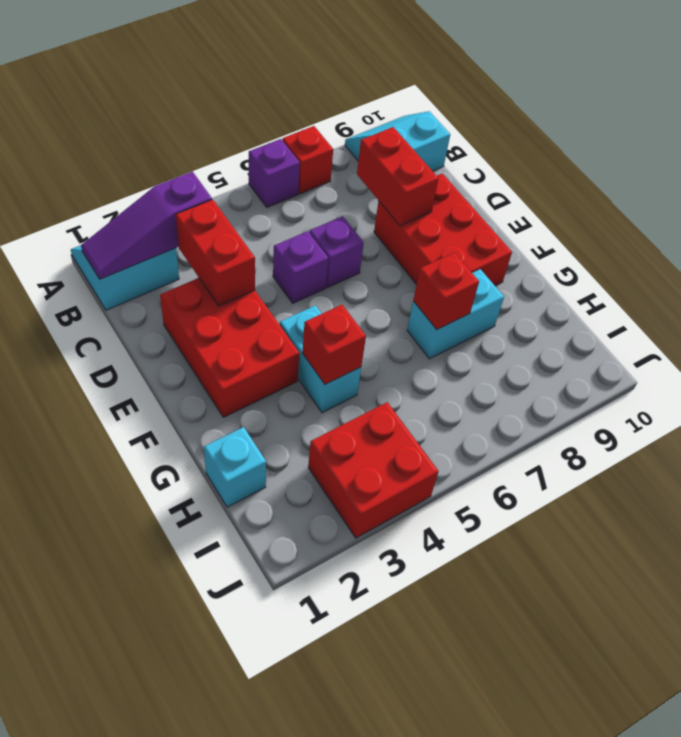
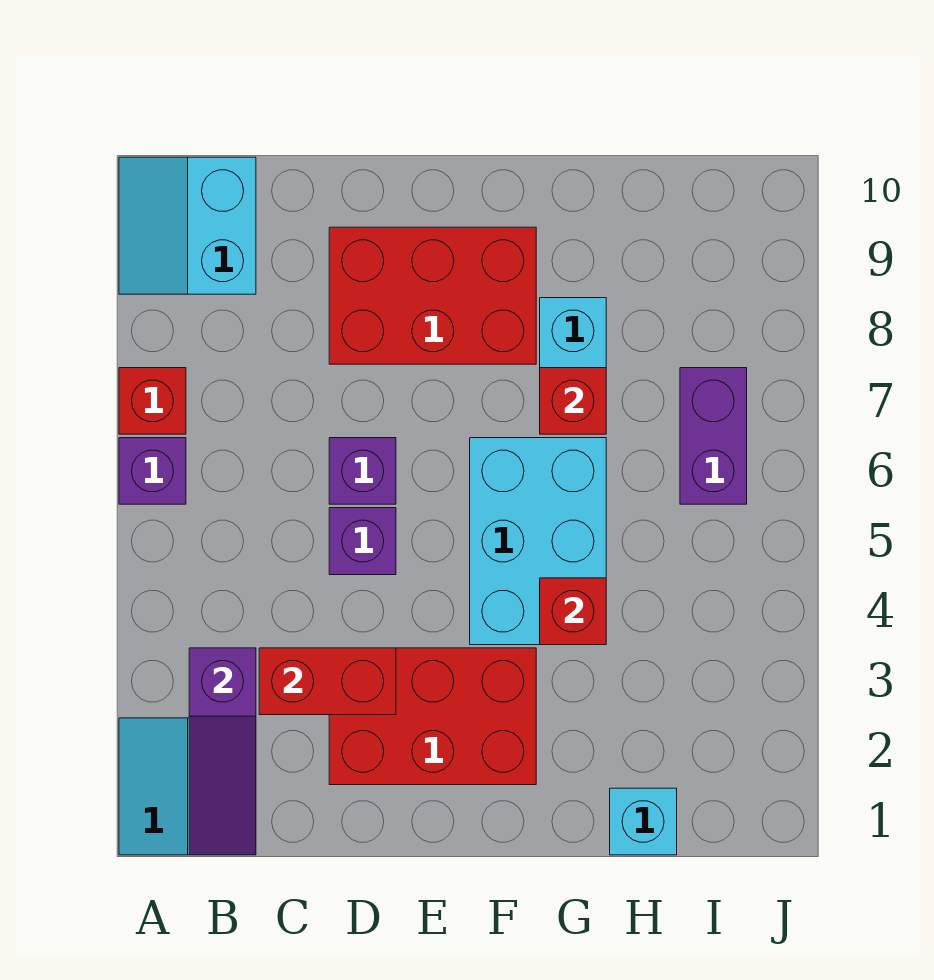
red 1x2 brick [357,127,439,226] -> none
cyan 1x2 brick [280,305,361,413] -> cyan 2x3 brick [470,438,606,645]
red 2x2 brick [308,402,438,538] -> none
none -> purple 1x2 brick [680,368,747,504]

